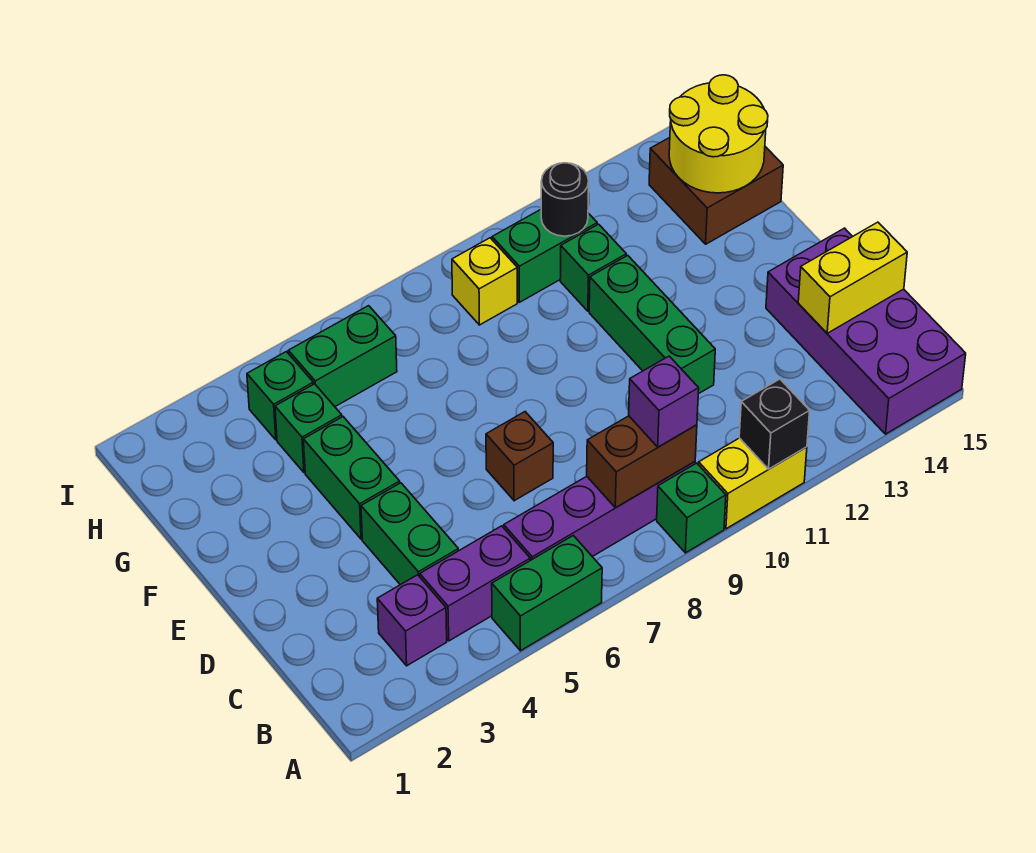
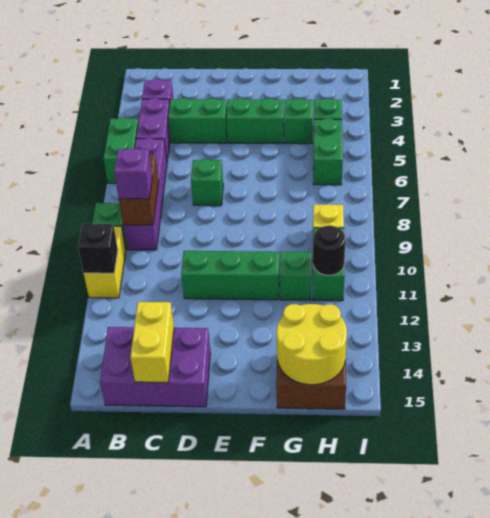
purple 2x4 brick [766,228,966,434] -> purple 2x3 brick [100,327,210,407]
brown 1x1 brick [486,412,553,501] -> green 1x1 brick [191,159,223,206]

